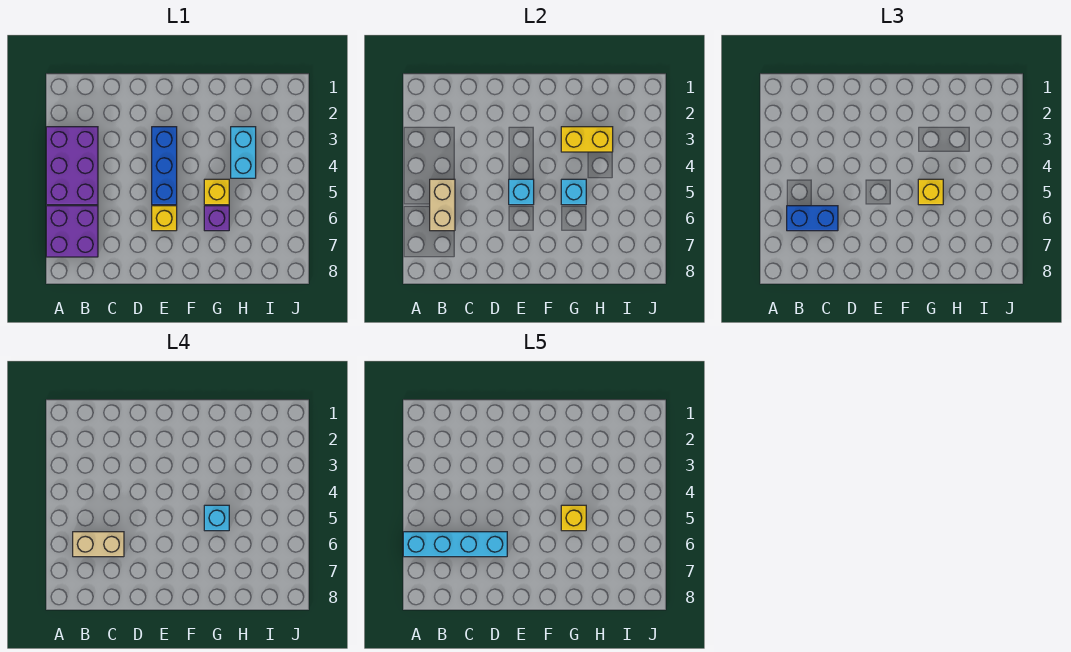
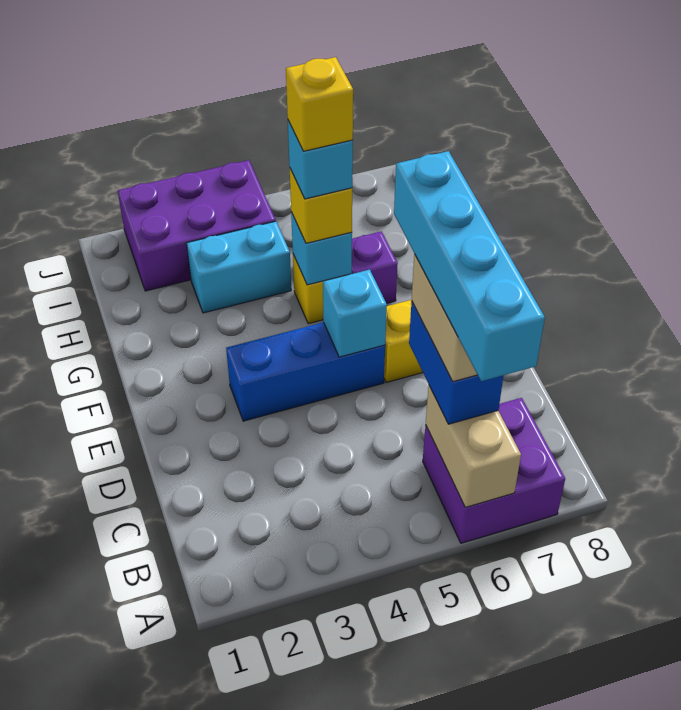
purple 2x3 brick [46,127,98,205] -> purple 2x3 brick moved to [118,160,276,291]
tan 1x2 brick [430,179,455,231] -> tan 1x2 brick turned to [426,386,521,507]
yellow 1x2 brick [561,127,613,152] -> none

